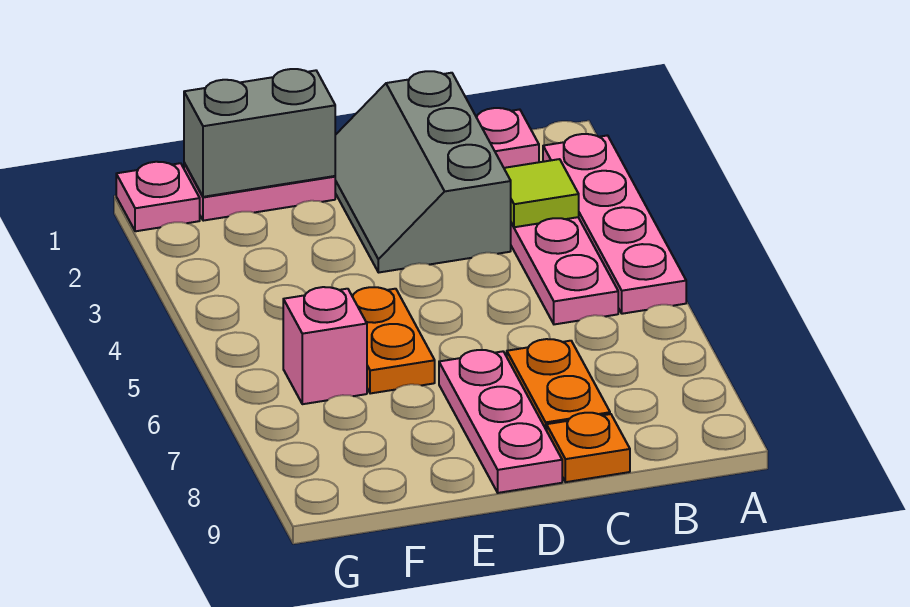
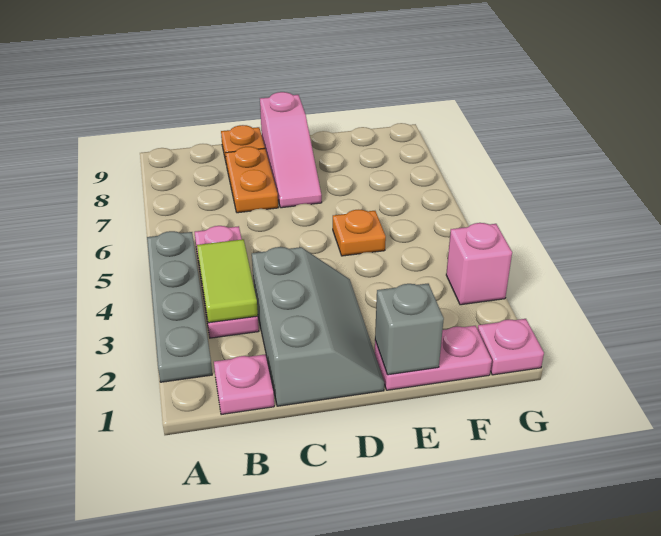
pink 1x4 plate [543,134,686,314] -> grey 1x4 plate [147,231,212,382]
lime 1x1 tile [504,159,579,227] -> lime 1x2 tile [197,239,258,323]
pink 1x3 plate [439,350,562,493] -> pink 1x3 slope [260,92,322,208]
grey 1x2 brick [184,69,335,197] -> grey 1x1 brick [375,284,444,375]
orange 1x2 plate [352,287,435,394] -> orange 1x1 plate [333,210,386,256]
pink 1x1 brick [283,287,367,404] -> pink 1x1 brick moved to [446,223,512,305]

